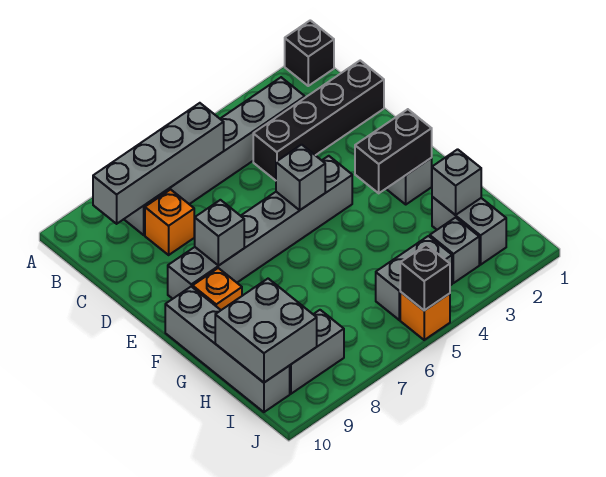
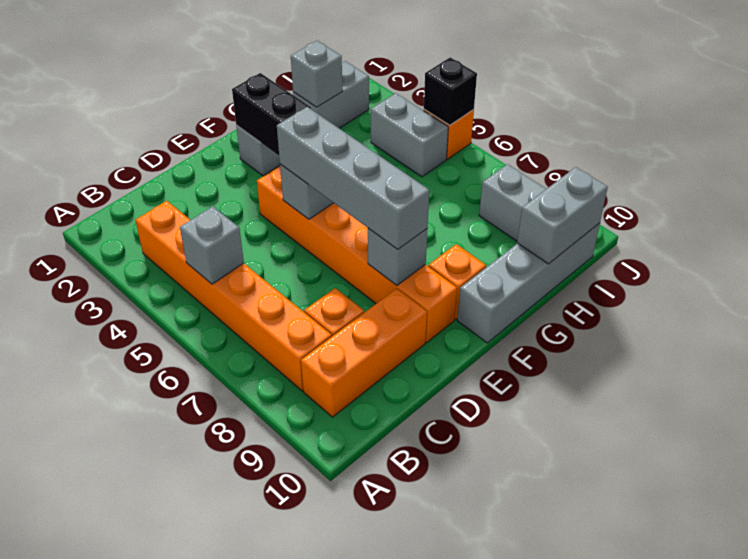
black 1x1 brick [285,20,334,86] -> none
grey 1x6 brick [124,77,305,235] -> orange 1x6 brick [135,201,332,391]
grey 1x4 brick [93,103,224,224] -> grey 1x4 brick moved to [277,107,429,249]
none -> orange 1x3 brick [301,289,427,417]
black 1x4 brick [253,61,384,181] -> none
grey 1x6 brick [168,156,352,299] -> orange 1x6 brick [257,166,457,342]
grey 2x2 brick [215,279,317,382] -> grey 1x2 brick [517,167,608,264]
grey 1x1 brick [430,218,479,283] -> grey 1x1 brick moved to [180,206,244,284]

